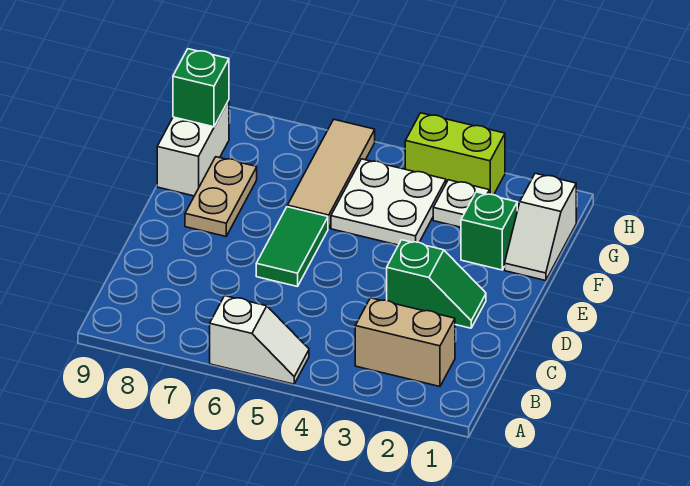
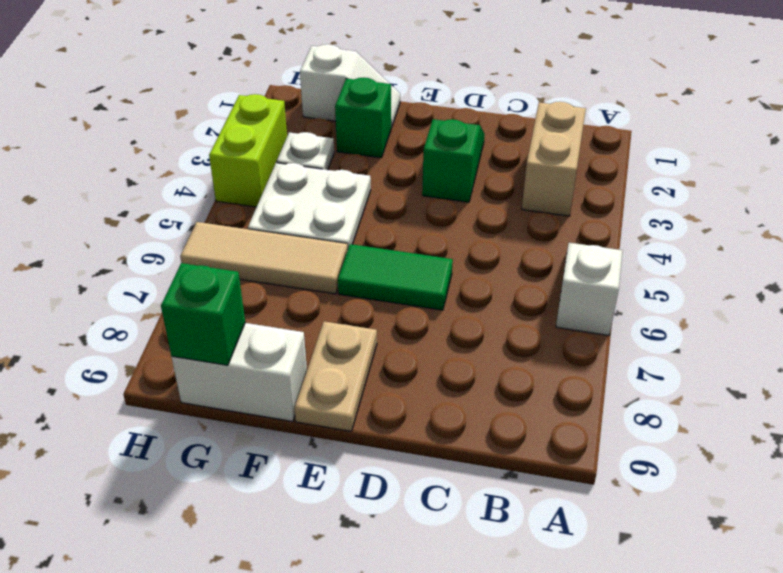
tan 1x2 plate [185,157,257,236] -> tan 1x2 plate turned to [295,322,377,431]

